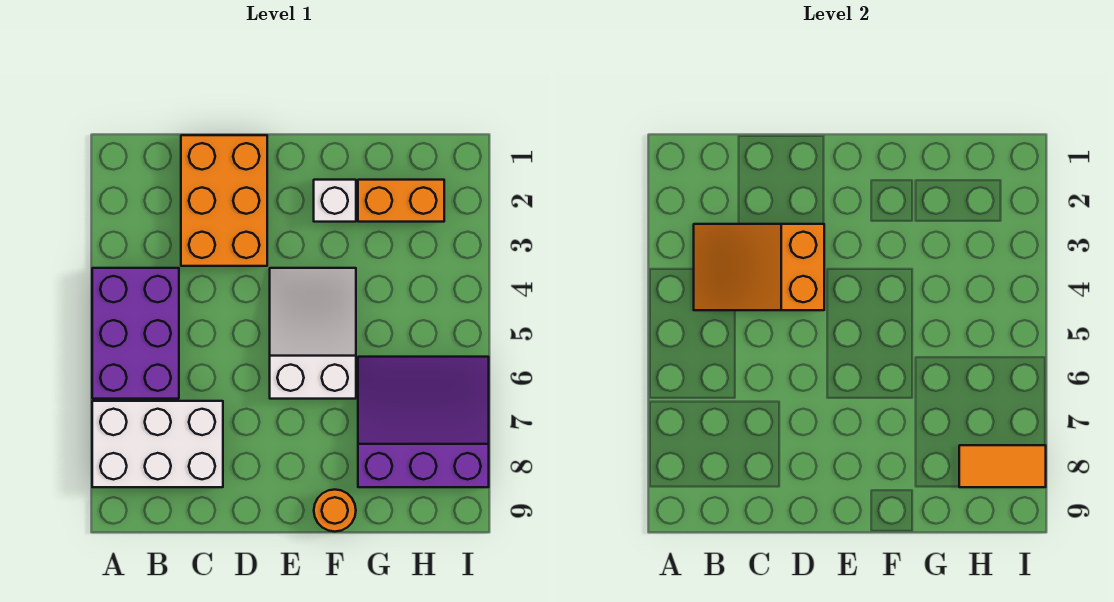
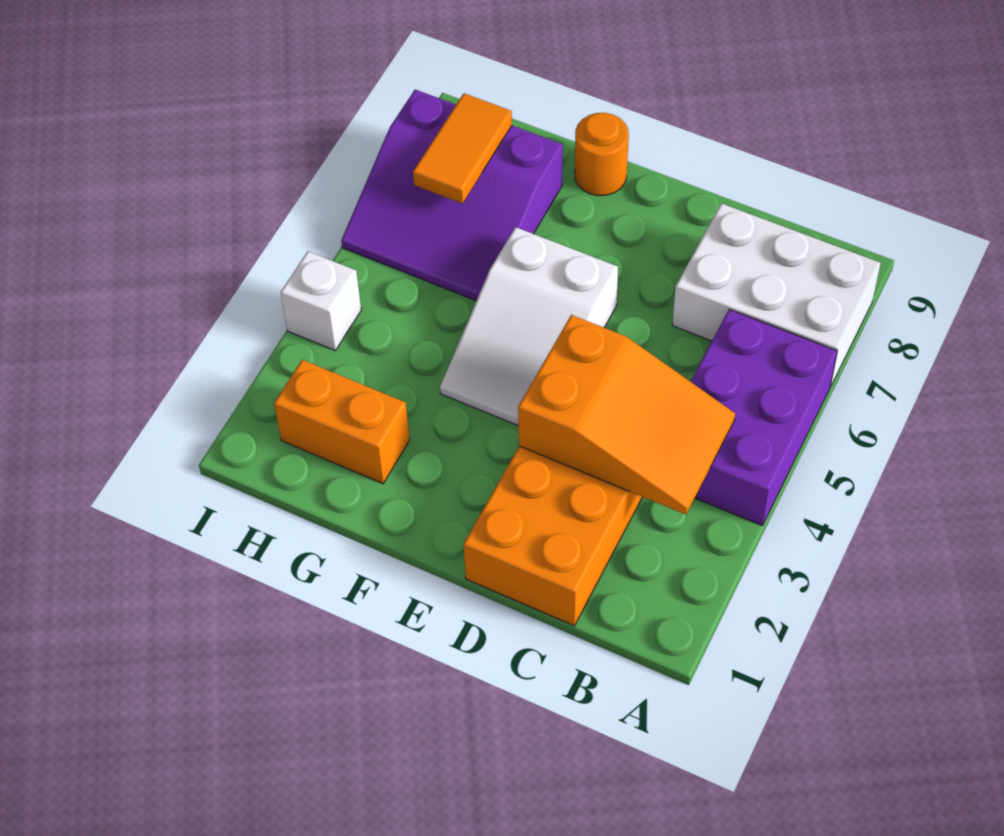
white 1x1 brick [314,180,356,222] -> white 1x1 brick moved to [281,251,361,350]
orange 1x2 tile [959,445,1046,487] -> orange 1x2 tile turned to [413,93,512,204]

